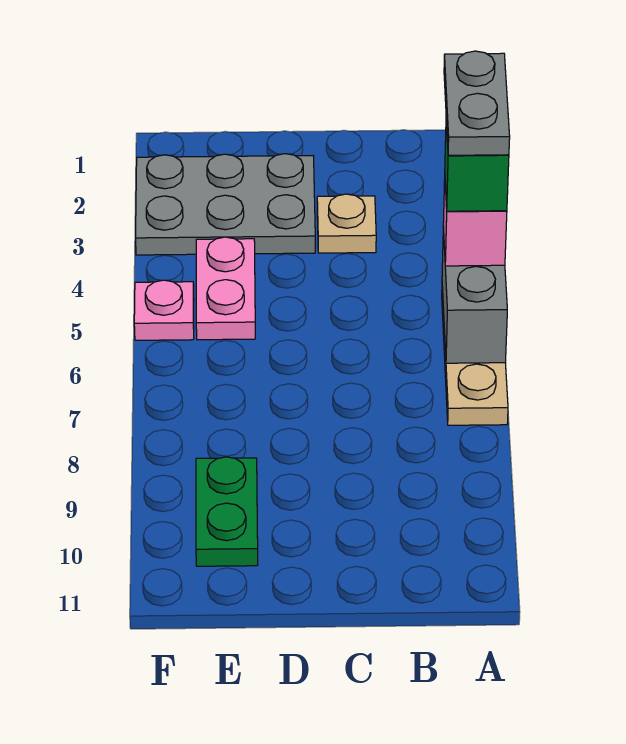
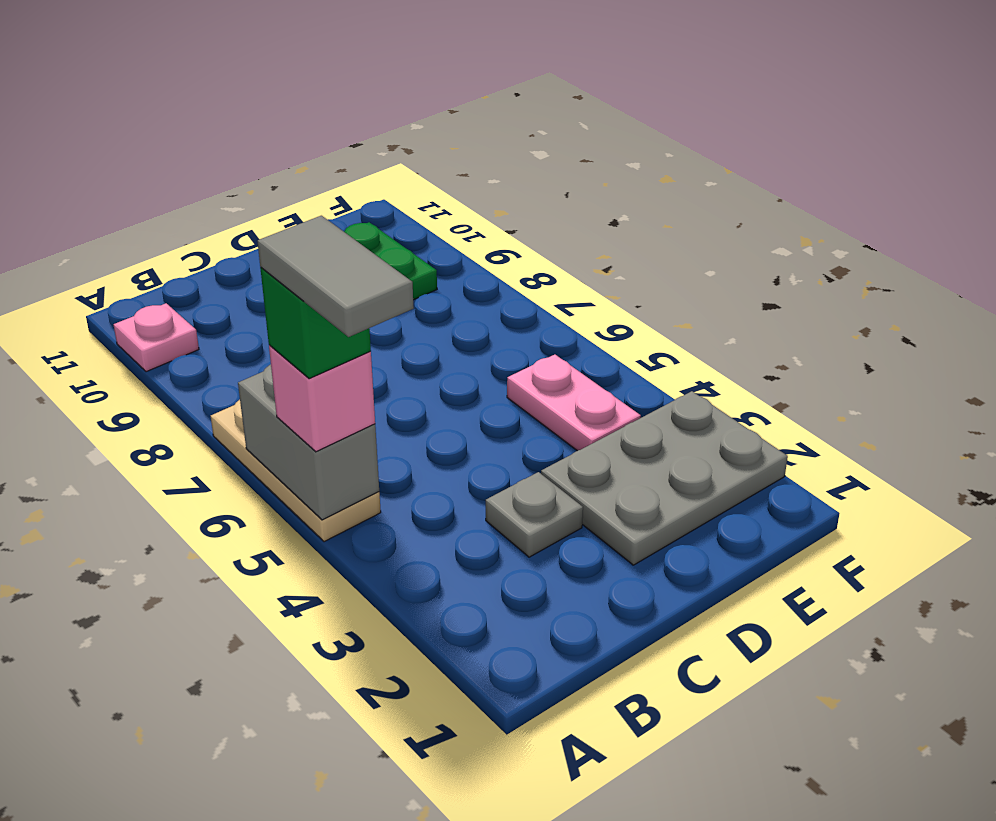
grey 1x2 plate [444,51,510,155] -> grey 1x2 tile [257,216,414,337]
tan 1x1 plate [317,194,376,253] -> grey 1x1 plate [486,472,583,557]
pink 1x1 plate [134,280,194,340] -> pink 1x1 plate moved to [114,303,199,372]

